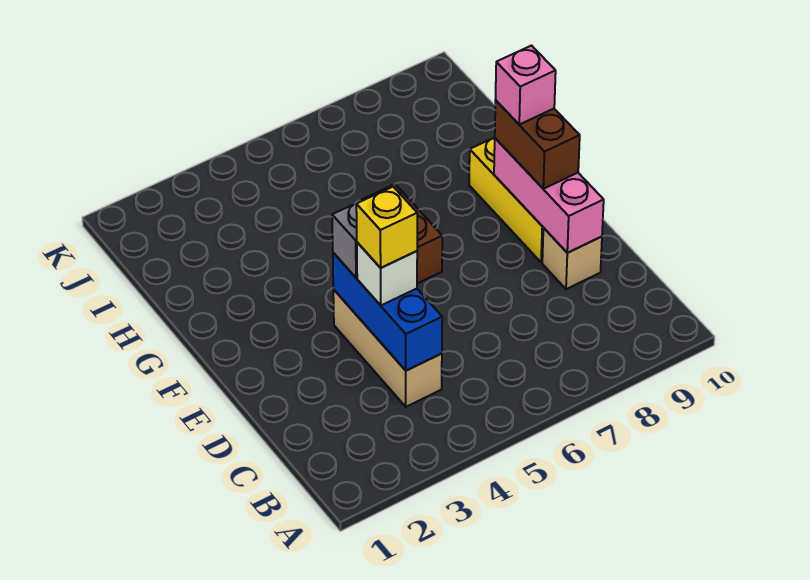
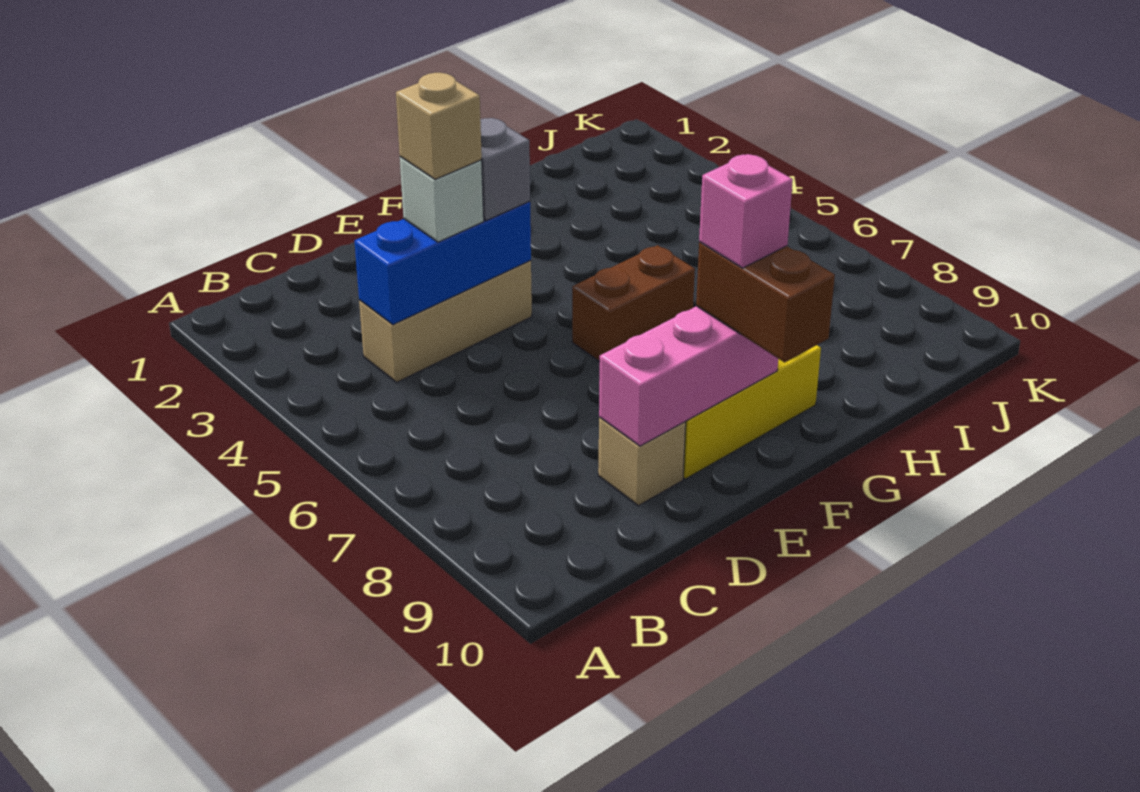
yellow 1x1 brick [356,187,417,268] -> tan 1x1 brick [396,73,482,180]
brown 1x2 brick [495,100,580,189] -> brown 1x2 brick turned to [696,242,835,362]

